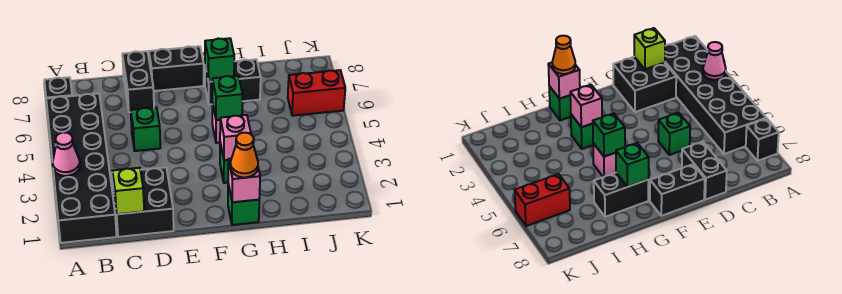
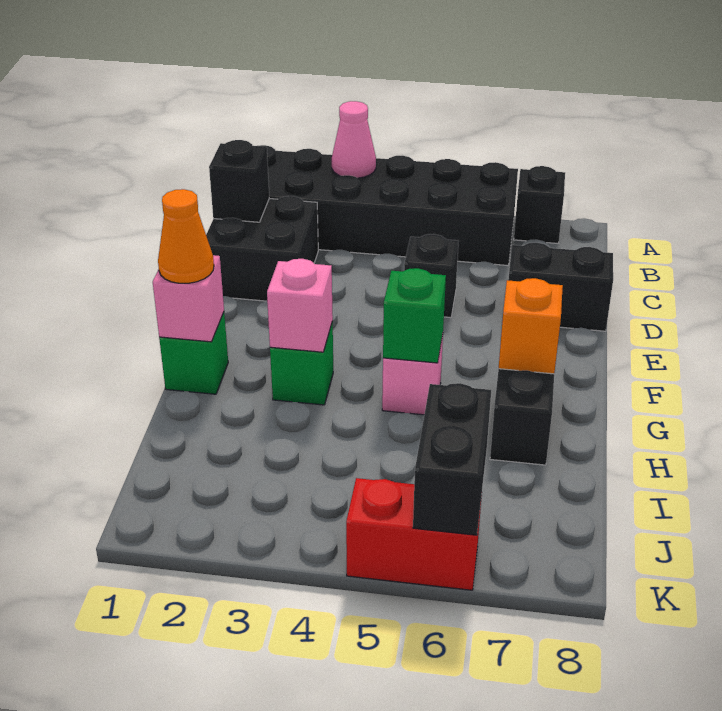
lime 1x1 brick [113,168,144,214] -> black 1x1 brick [209,140,269,222]
green 1x1 brick [131,107,160,151] -> black 1x1 brick [404,234,458,318]
black 1x2 brick [149,46,204,91] -> black 1x2 brick moved to [413,383,491,535]
green 1x1 brick [205,38,234,82] -> orange 1x1 brick [499,278,563,374]
red 1x2 brick [288,70,345,116] -> red 1x2 brick turned to [346,478,482,590]

